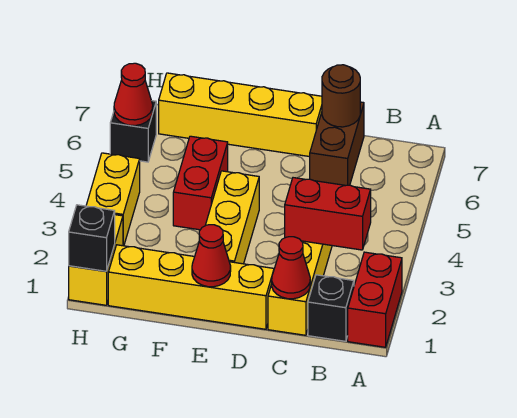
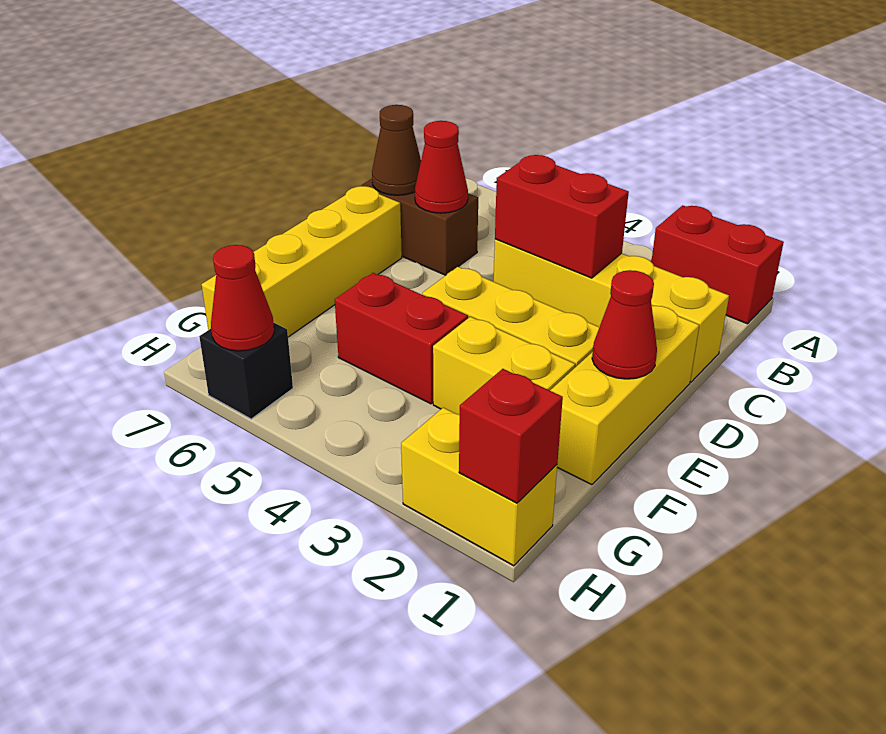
black 1x1 brick [308,275,354,341] -> none
red 1x2 brick [285,178,371,250] -> red 1x2 brick turned to [495,155,629,278]
red 1x1 cone [272,237,310,299] -> red 1x1 cone moved to [415,121,468,213]
brown 1x1 round brick [322,65,360,127] -> brown 1x1 cone [372,105,421,195]
yellow 1x4 brick [108,245,274,329] -> yellow 1x3 brick [550,306,699,485]
black 1x1 brick [69,205,115,271] -> red 1x1 brick [459,369,563,503]
yellow 1x2 brick [86,153,140,246] -> yellow 1x2 brick moved to [433,317,575,415]

